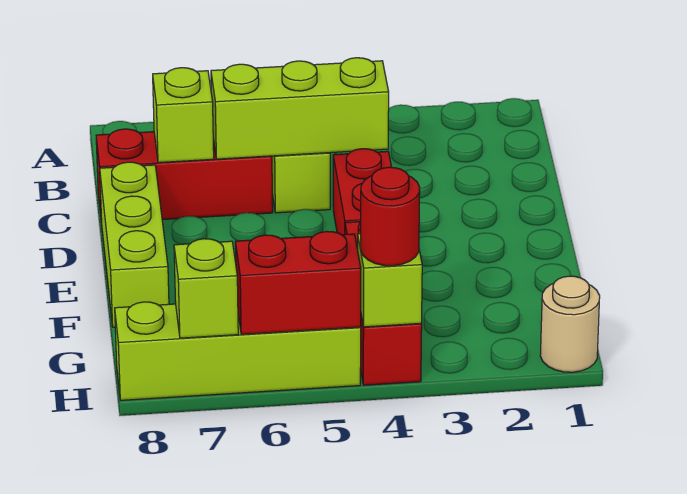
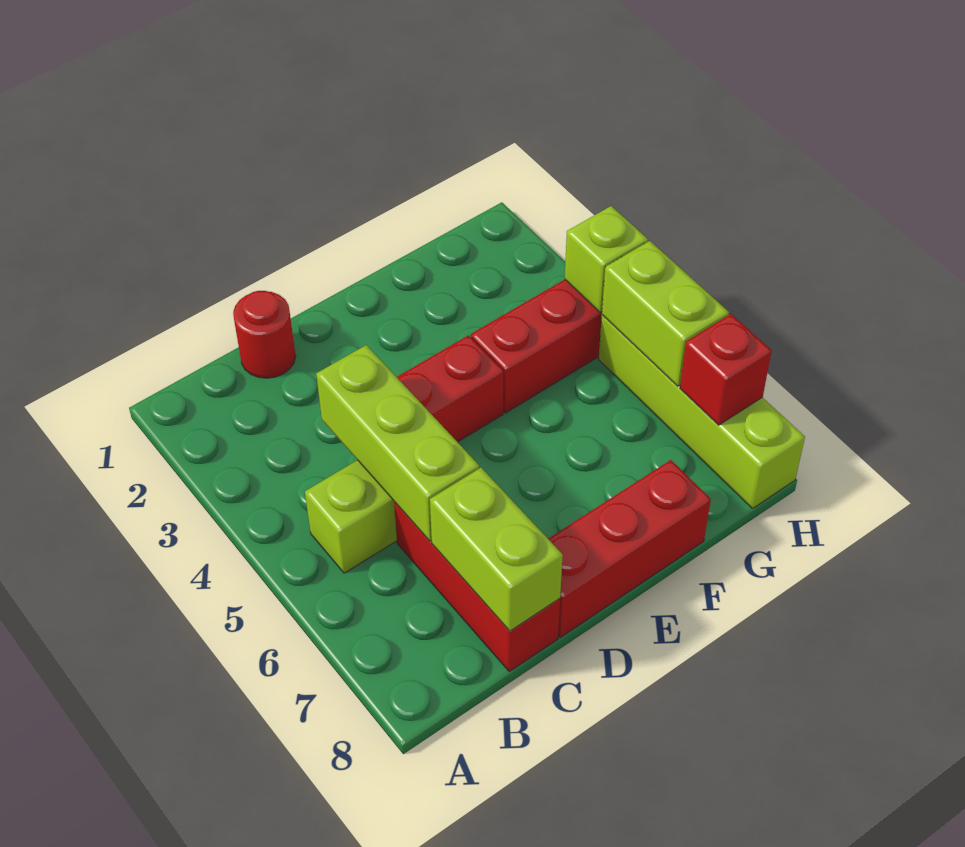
lime 1x1 brick [153,68,214,163] -> lime 1x2 brick [430,468,563,631]
lime 1x3 brick [100,162,169,327] -> red 1x3 brick [548,460,711,637]
tan 1x1 round brick [540,276,600,372] -> none
red 1x1 round brick [361,167,420,266] -> red 1x1 round brick moved to [233,291,296,378]
red 1x2 brick [235,231,361,334] -> lime 1x2 brick [602,241,729,386]
lime 1x1 brick [174,239,238,338] -> red 1x1 brick [680,314,771,425]

